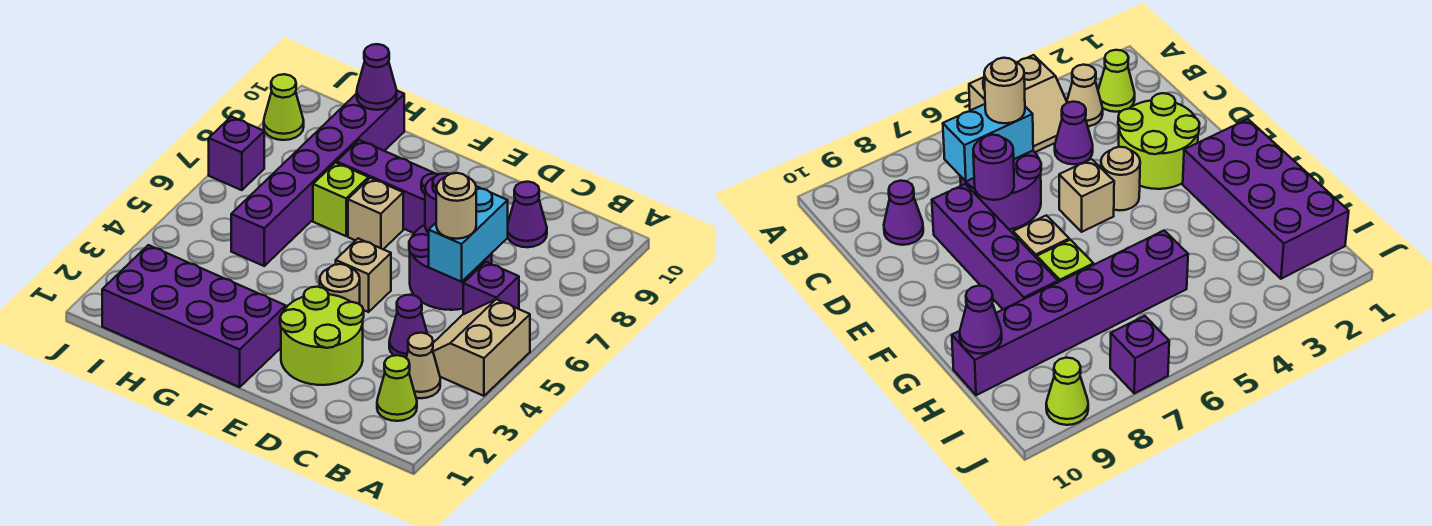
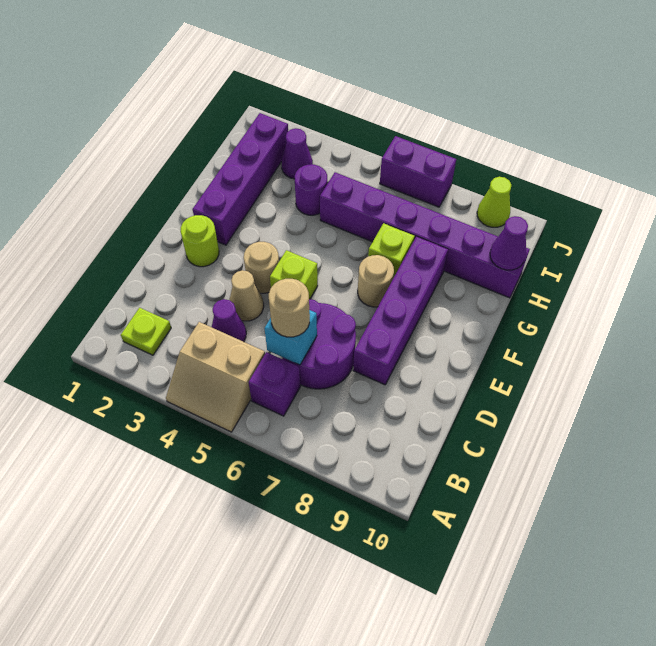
tan 2x2 slope [432,299,530,396] -> tan 2x2 slope turned to [166,322,265,432]
lime 1x1 cone [377,355,417,421] -> lime 1x1 plate [121,308,171,355]
tan 1x1 cone [406,333,440,398] -> tan 1x1 cone moved to [230,270,264,321]
cyan 1x2 brick [429,186,508,282] -> cyan 1x1 brick [264,310,317,365]
purple 1x1 cone [508,182,547,247] -> purple 1x1 cone moved to [282,128,313,179]
lime 2x2 round brick [280,287,364,385] -> lime 1x1 round brick [180,215,219,267]
purple 1x1 round brick [425,173,450,233] -> purple 1x1 round brick moved to [295,164,327,215]
tan 1x1 brick [336,239,391,312] -> lime 1x1 brick [270,250,318,299]
purple 2x4 brick [102,245,286,387] -> purple 1x4 brick [192,113,288,245]
tan 1x1 brick [348,178,403,249] -> tan 1x1 round brick [358,255,394,307]
purple 1x1 brick [209,117,264,190] -> purple 1x2 brick [380,136,456,207]

